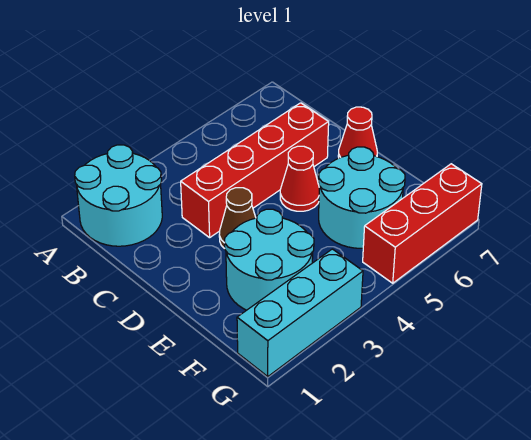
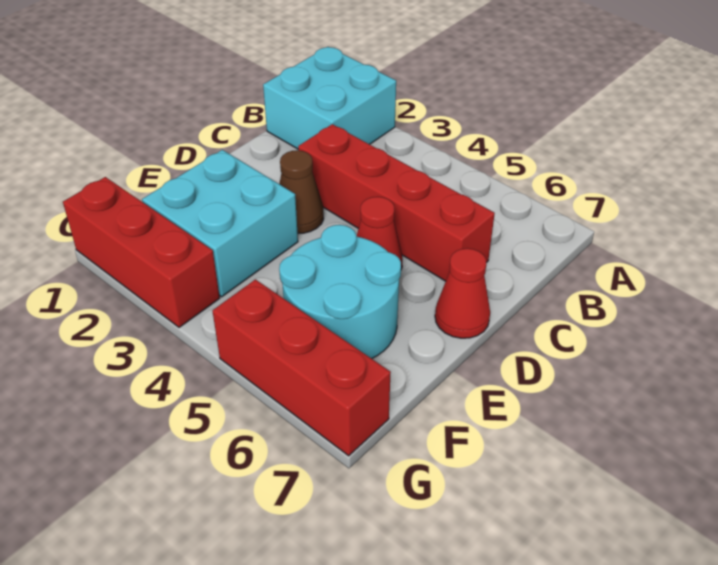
cyan 2x2 round brick [75,145,162,246] -> cyan 2x2 brick [263,47,396,149]
cyan 2x2 round brick [225,209,314,310] -> cyan 2x2 brick [142,150,298,297]
cyan 1x3 brick [237,249,363,376] -> red 1x3 brick [63,177,220,327]

